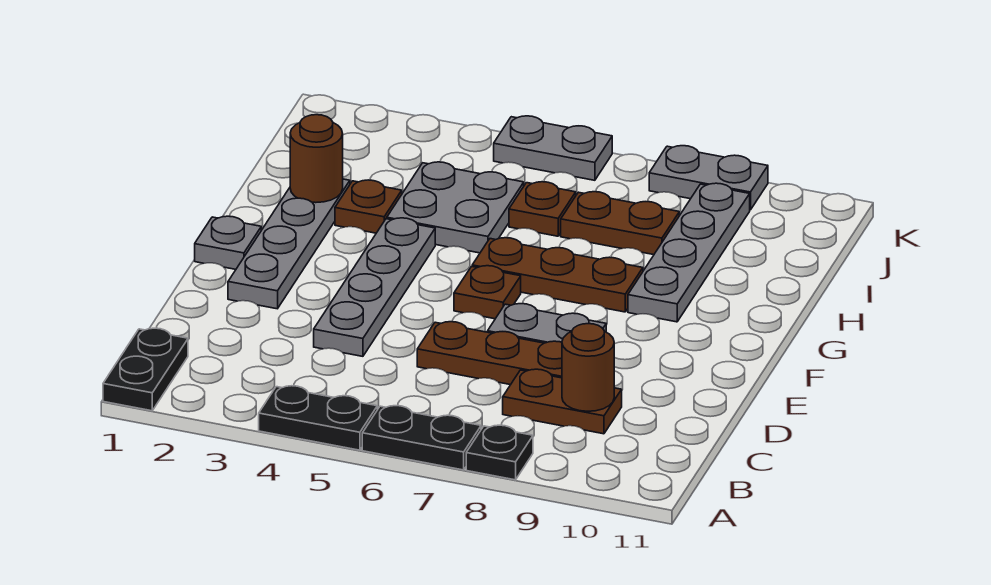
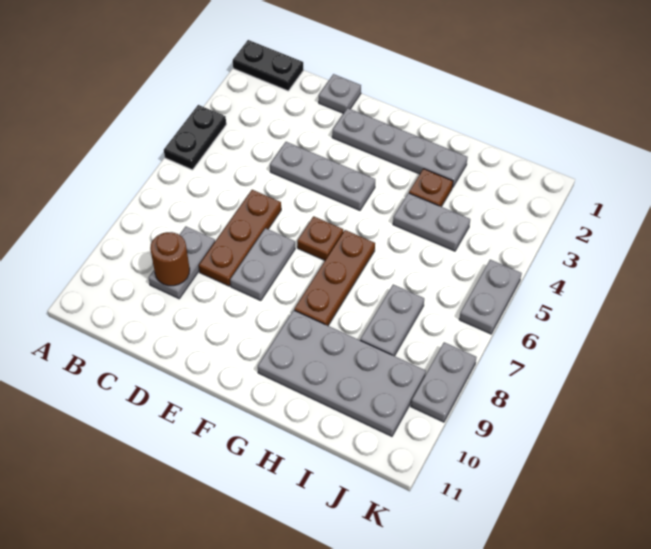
black 1x2 plate [362,406,481,470] -> none
black 1x1 plate [466,425,533,480] -> none
brown 1x2 plate [503,369,622,434] -> grey 1x2 plate [149,227,215,299]
grey 1x4 plate [314,218,435,356] -> grey 1x3 plate [270,142,375,210]
grey 1x1 plate [195,216,261,269] -> grey 1x1 plate moved to [319,74,361,113]
grey 1x4 plate [628,183,750,322] -> grey 2x4 plate [258,310,426,436]
brown 1x1 round brick [290,115,343,203] -> none
grey 2x2 plate [387,162,524,253] -> grey 1x2 plate [393,193,470,251]
brown 1x1 plate [509,182,576,236] -> none
brown 1x2 plate [561,192,679,255] -> grey 1x2 plate [360,285,424,356]

